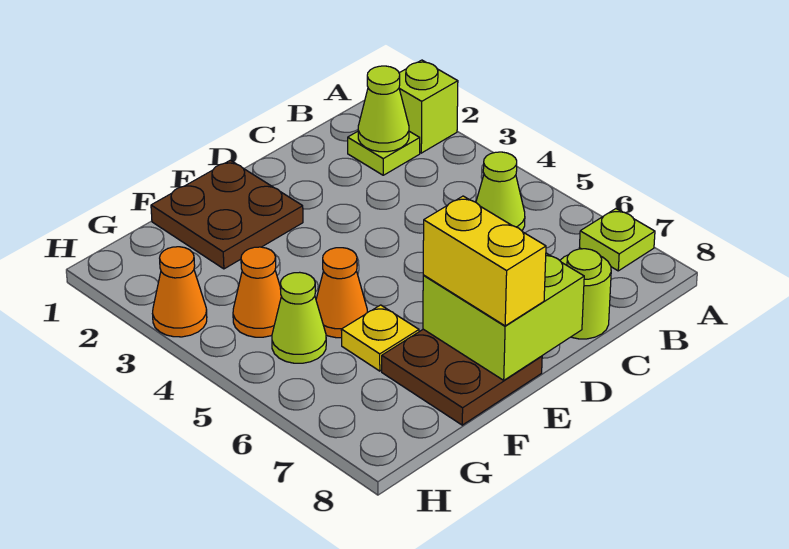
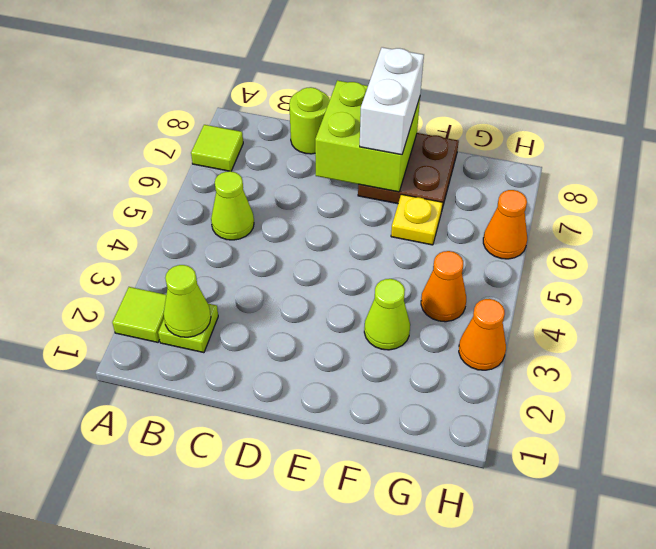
lime 1x1 brick [399,60,458,153] -> lime 1x1 tile [112,287,166,342]
lime 1x1 plate [580,209,655,271] -> lime 1x1 tile [191,125,243,171]
brown 2x2 plate [151,160,303,269] -> none
yellow 1x2 brick [423,196,546,326] -> white 1x2 brick [360,47,424,155]
orange 1x1 cone [316,248,367,338] -> orange 1x1 cone moved to [483,190,527,259]
lime 1x1 cone [272,272,326,363] -> lime 1x1 cone moved to [364,279,410,350]

